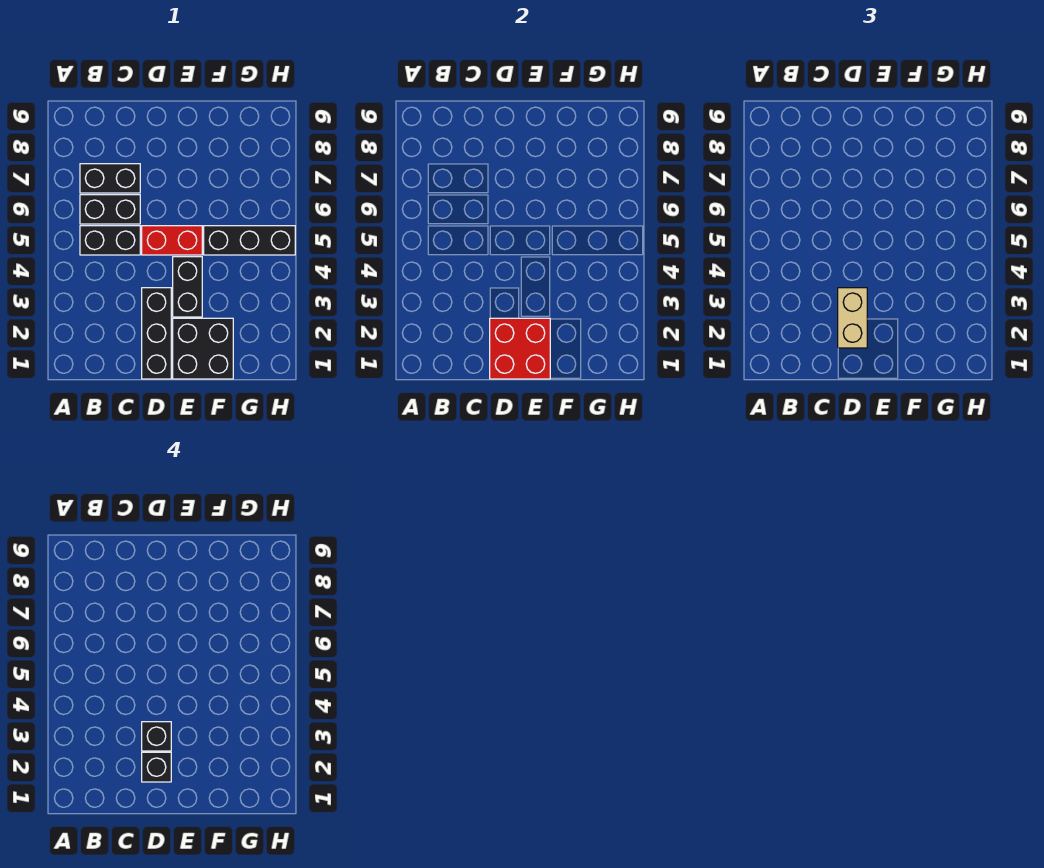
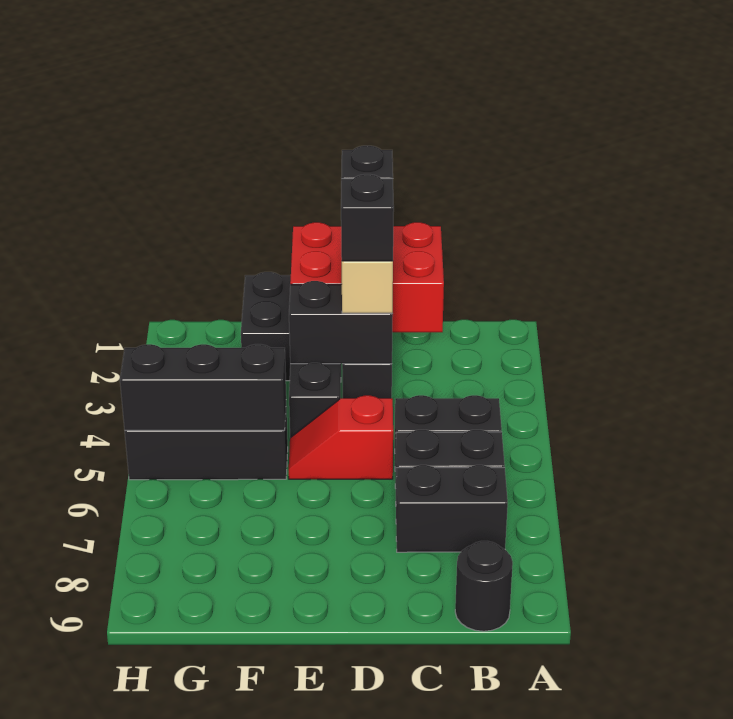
none -> black 1x1 round brick [455,541,513,631]
red 2x2 brick [490,318,550,379] -> red 2x3 brick [290,222,444,332]
none -> black 1x2 brick [289,281,393,364]
red 1x2 brick [142,226,202,255] -> red 1x2 slope [289,395,393,479]
none -> black 1x3 brick [120,344,286,430]

